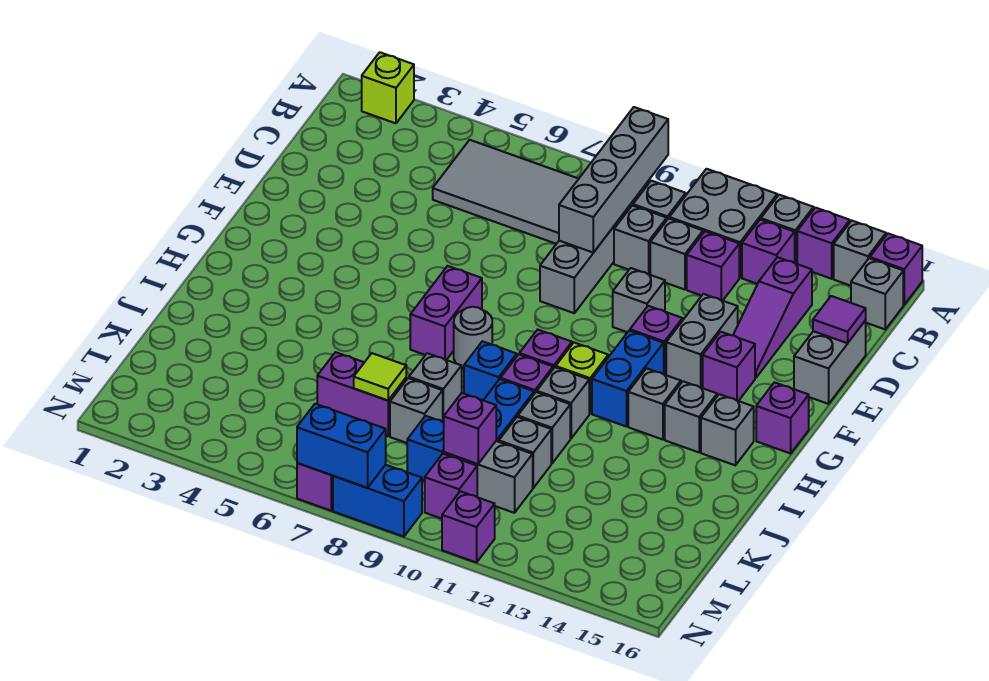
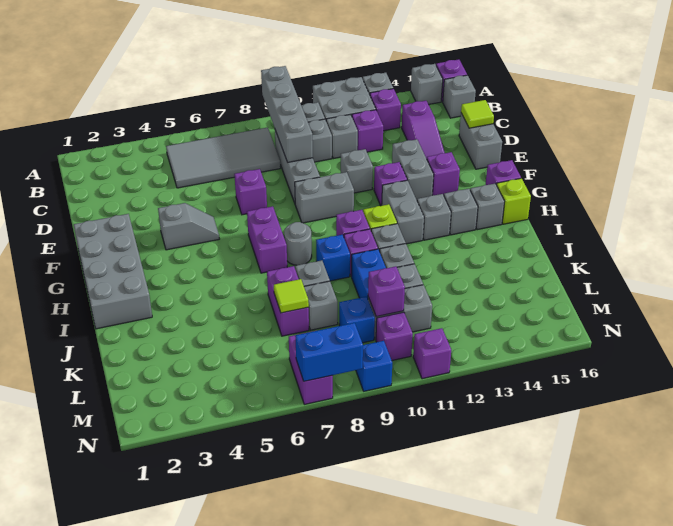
lime 1x1 brick [362,52,414,123] -> lime 1x1 brick moved to [497,178,531,224]
purple 1x1 brick [797,208,850,279] -> purple 1x1 brick moved to [234,169,267,215]
purple 1x1 tile [813,296,866,343] -> lime 1x1 tile [461,100,494,128]
none -> grey 2x4 brick [74,214,152,329]
none -> grey 1x2 slope [158,203,219,250]
none -> grey 1x2 brick [295,172,354,223]
blue 1x2 brick [592,331,664,427] -> grey 1x2 brick [382,180,424,244]
purple 1x2 brick [317,352,406,436] -> purple 1x2 brick turned to [267,266,309,336]
blue 1x2 brick [333,465,422,537] -> blue 1x1 brick [356,341,392,391]

